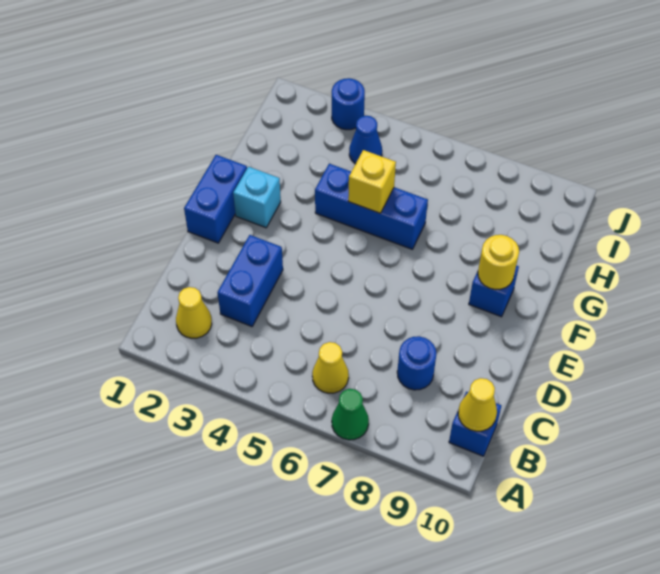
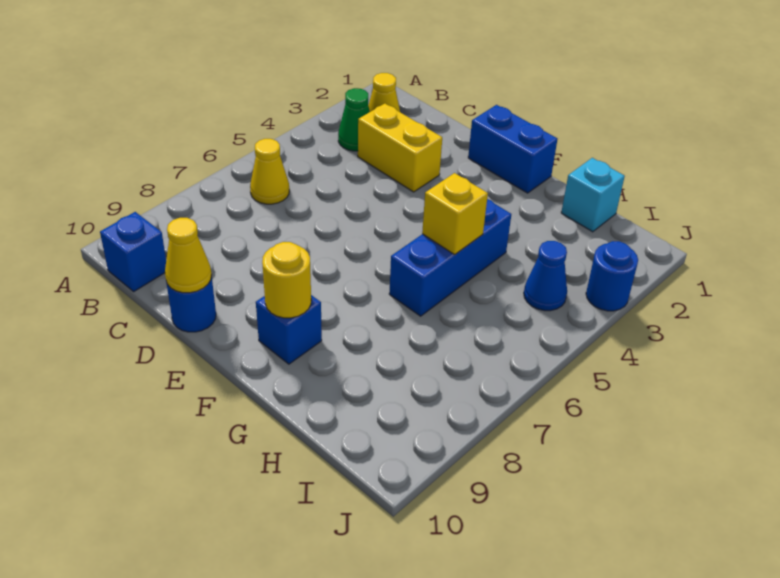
green 1x1 cone [332,389,369,440] -> green 1x1 cone moved to [338,88,370,151]
yellow 1x1 cone [458,378,497,431] -> yellow 1x1 cone moved to [165,218,212,293]
blue 1x2 brick [217,235,283,327] -> yellow 1x2 brick [358,104,442,192]
blue 1x1 round brick [397,336,436,390] -> blue 1x1 round brick moved to [166,276,216,332]
cyan 1x1 brick [233,167,281,228] -> cyan 1x1 brick moved to [561,158,625,232]

